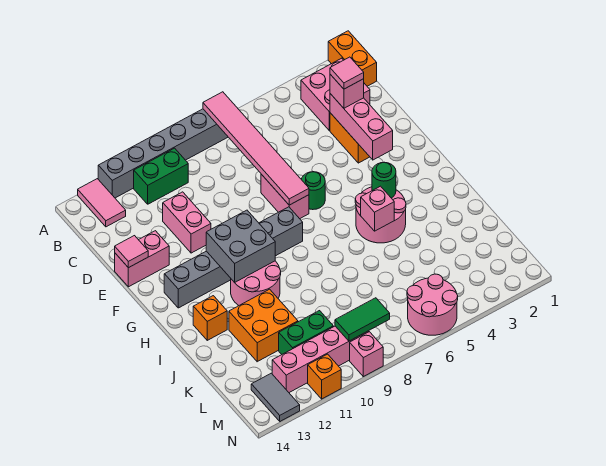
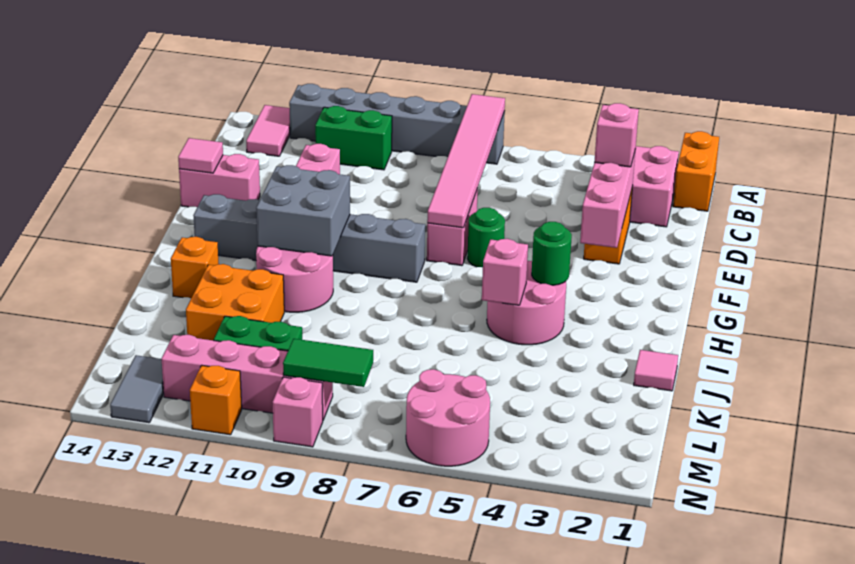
pink 1x1 tile [330,57,364,89] -> pink 1x1 tile moved to [634,350,678,391]

